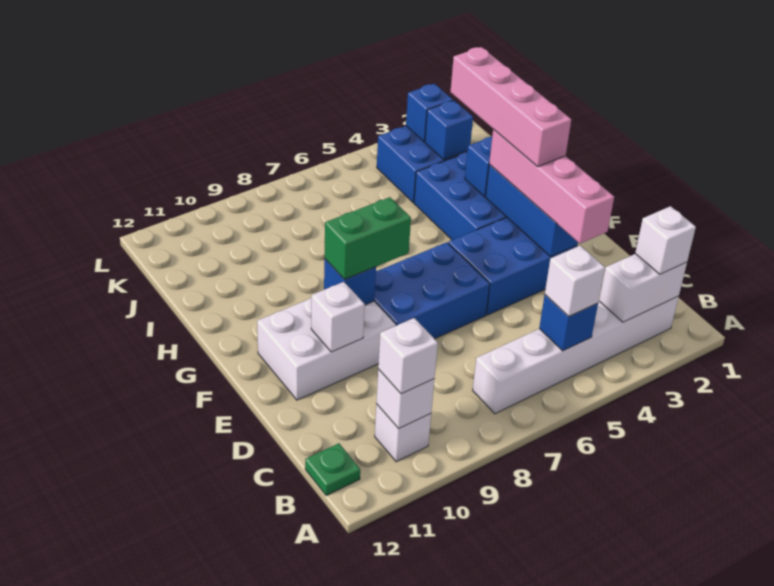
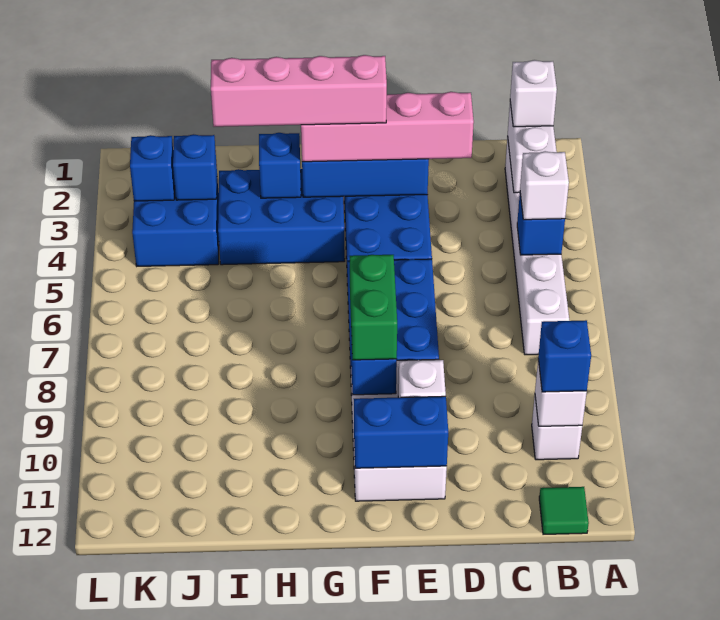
white 1x1 brick [378,318,438,394] -> blue 1x1 brick [538,320,591,392]
green 1x1 plate [305,443,360,496] -> green 1x1 tile [539,487,589,534]
none -> blue 1x2 brick [354,396,448,468]

